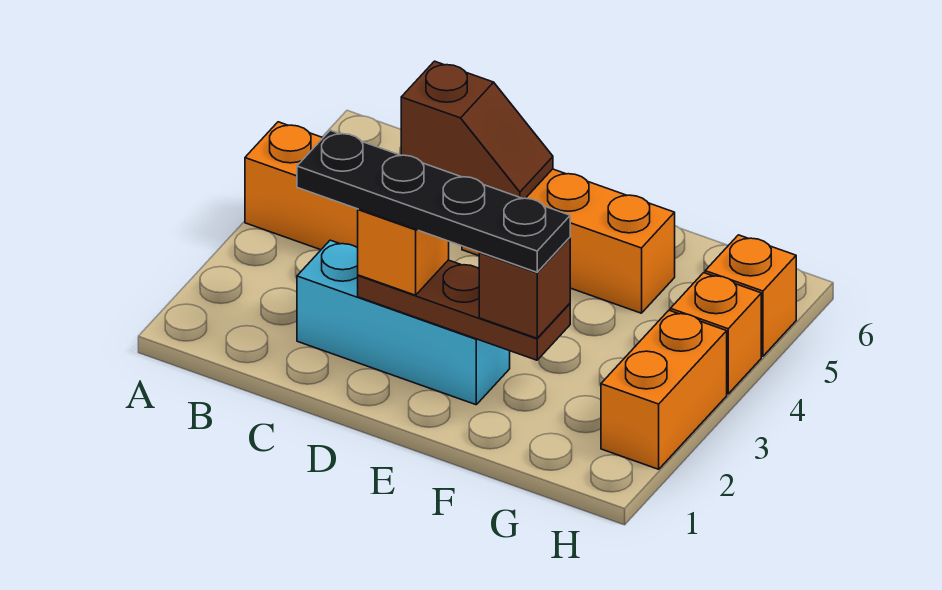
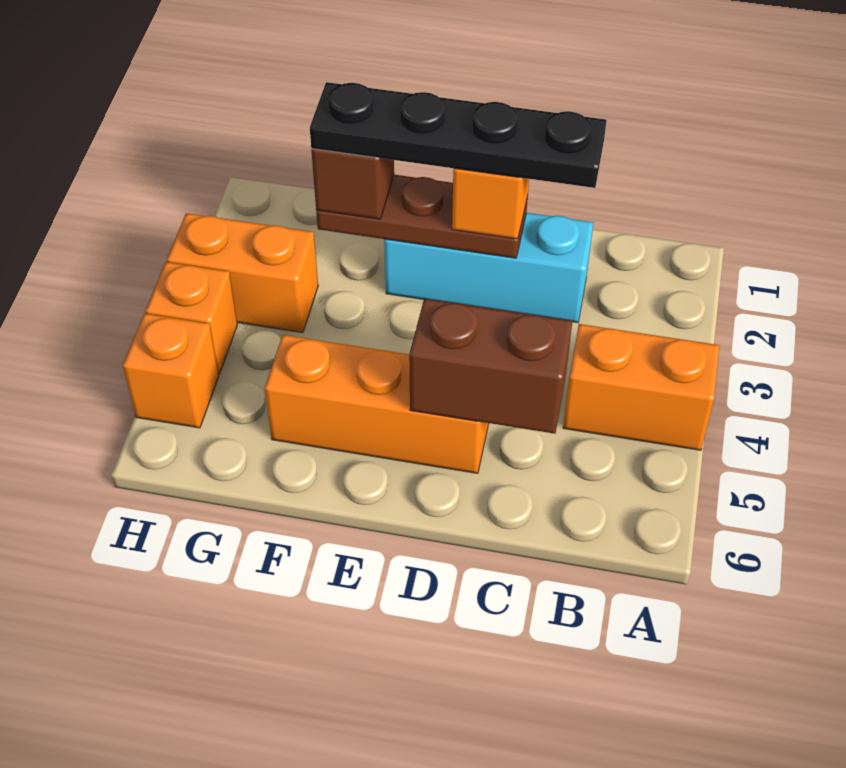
brown 1x2 slope [401,61,553,199] -> brown 1x2 brick [409,299,572,434]
orange 1x2 brick [601,310,727,469] -> orange 1x2 brick turned to [167,213,318,333]

